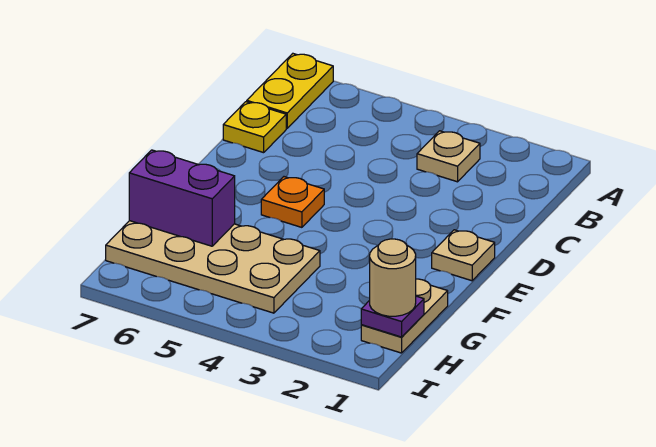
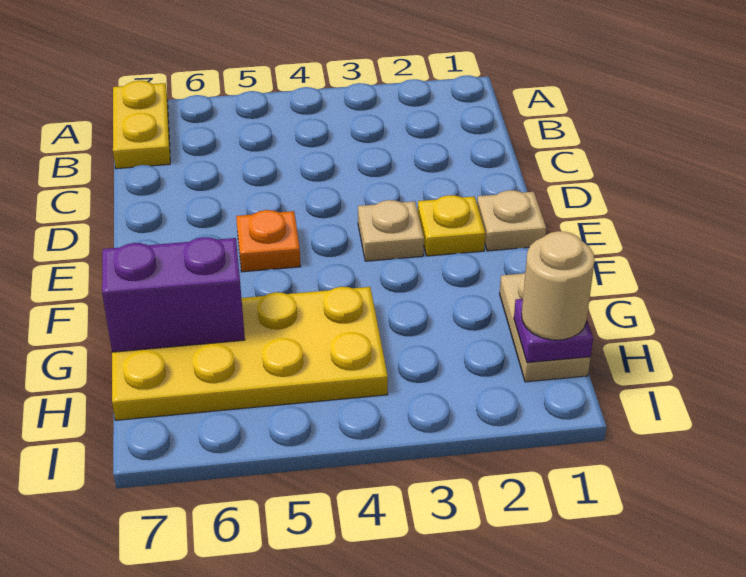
tan 1x1 plate [417,131,480,182] -> tan 1x1 plate moved to [358,200,424,261]
yellow 1x1 plate [223,102,286,153] -> yellow 1x1 plate moved to [418,195,485,256]
tan 2x4 plate [106,221,320,313] -> yellow 2x4 plate [112,287,388,420]

